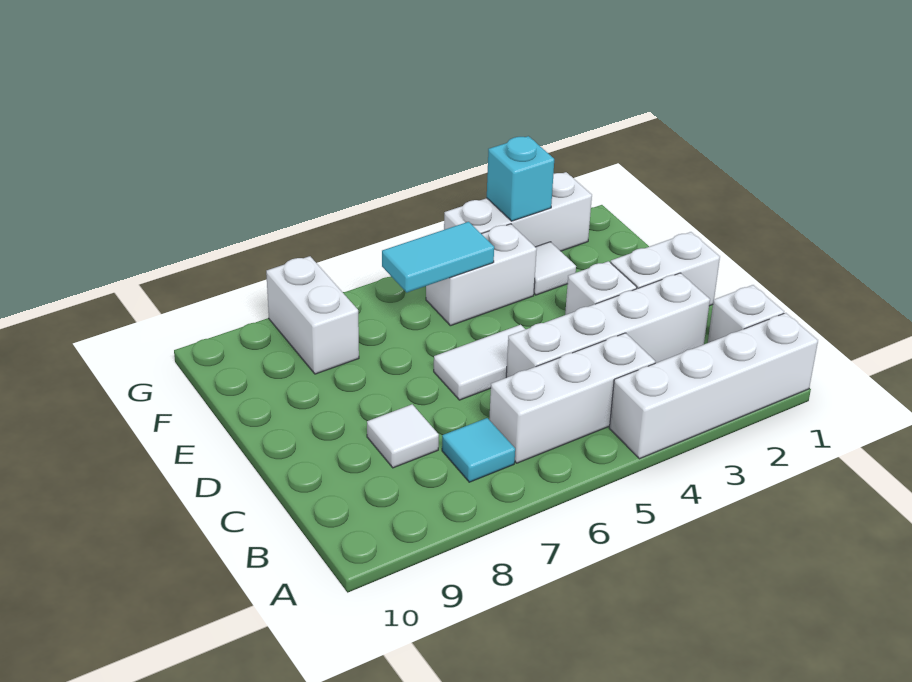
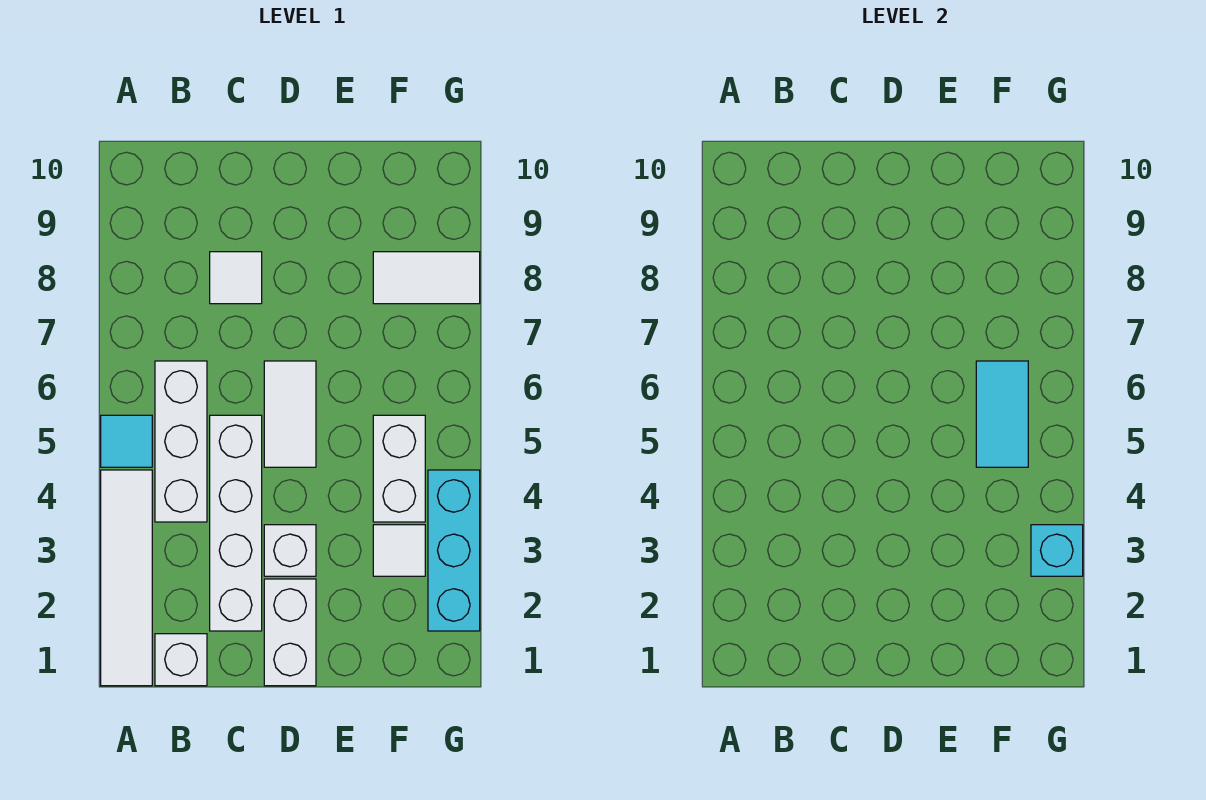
white 1x4 brick [609,313,818,459] -> white 1x4 tile [101,470,152,686]
cyan 1x1 tile [442,418,515,482] -> cyan 1x1 tile moved to [101,415,152,467]
white 1x2 brick [266,256,359,374] -> white 1x2 tile [373,252,480,304]
white 1x3 brick [444,172,592,251] -> cyan 1x3 brick [428,470,480,631]

